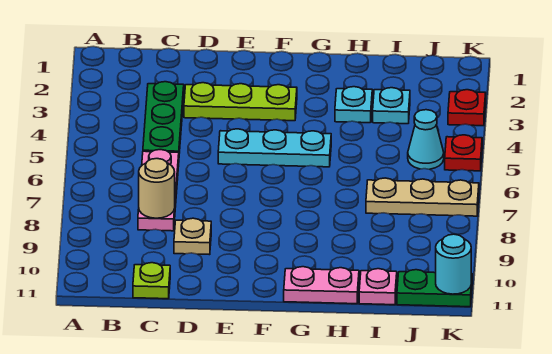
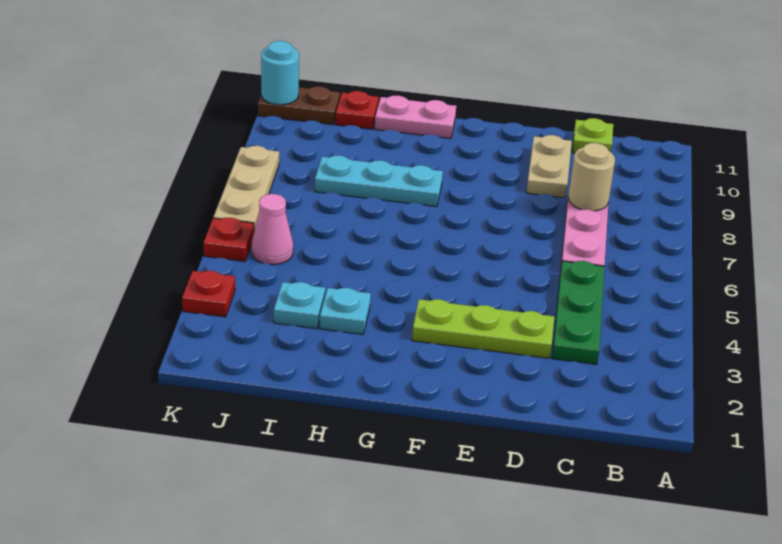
tan 1x1 plate [174,218,211,255] -> tan 1x2 plate [526,135,572,198]
cyan 1x3 plate [218,129,331,167] -> cyan 1x3 plate moved to [315,156,443,207]
tan 1x3 plate [366,178,479,216] -> tan 1x3 plate turned to [213,146,279,231]
pink 1x1 plate [359,269,397,305] -> red 1x1 plate [336,91,379,129]
cyan 1x1 cone [408,110,444,169] -> pink 1x1 cone [251,194,293,265]
green 1x2 plate [397,270,472,307] -> brown 1x2 plate [258,87,340,125]

